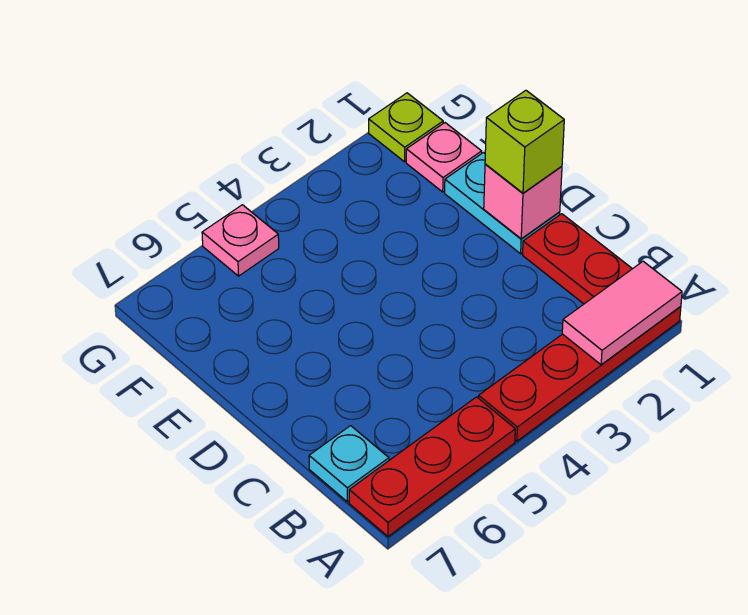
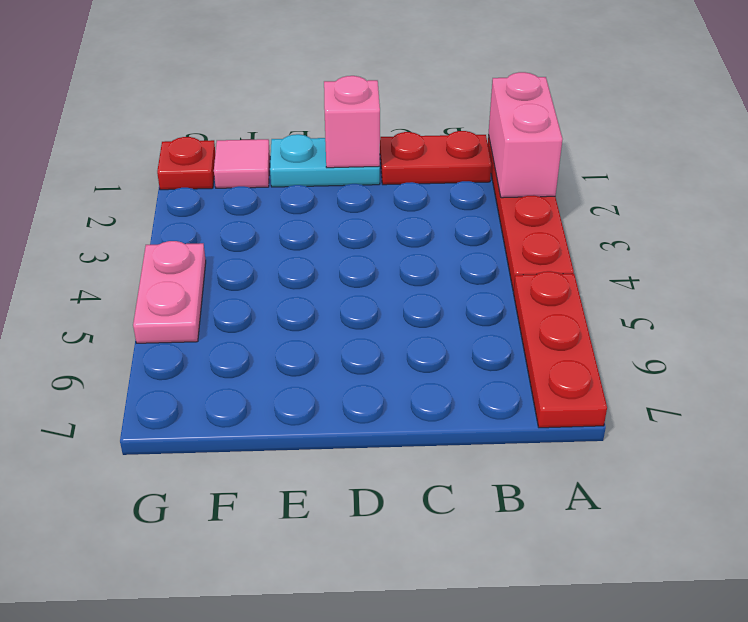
pink 1x2 tile [562,261,682,365] -> pink 1x2 brick [488,72,563,198]
cyan 1x1 plate [309,426,389,502] -> none
lime 1x1 brick [485,90,564,193] -> none
pink 1x1 plate [406,123,482,192] -> pink 1x1 tile [214,139,270,188]
lime 1x1 plate [369,93,443,162] -> red 1x1 plate [157,137,215,190]
pink 1x1 plate [202,205,279,276] -> pink 1x2 plate [133,241,206,343]

